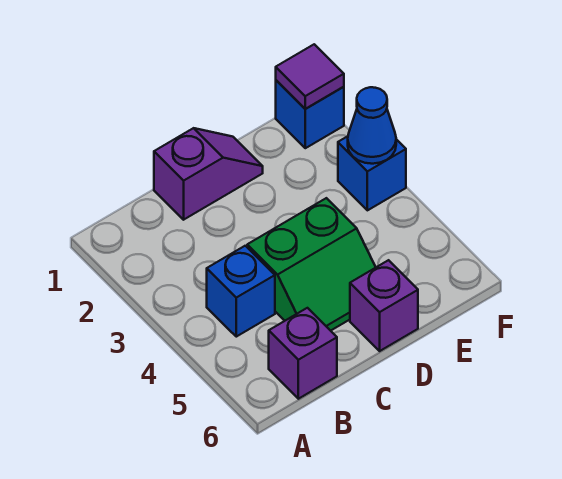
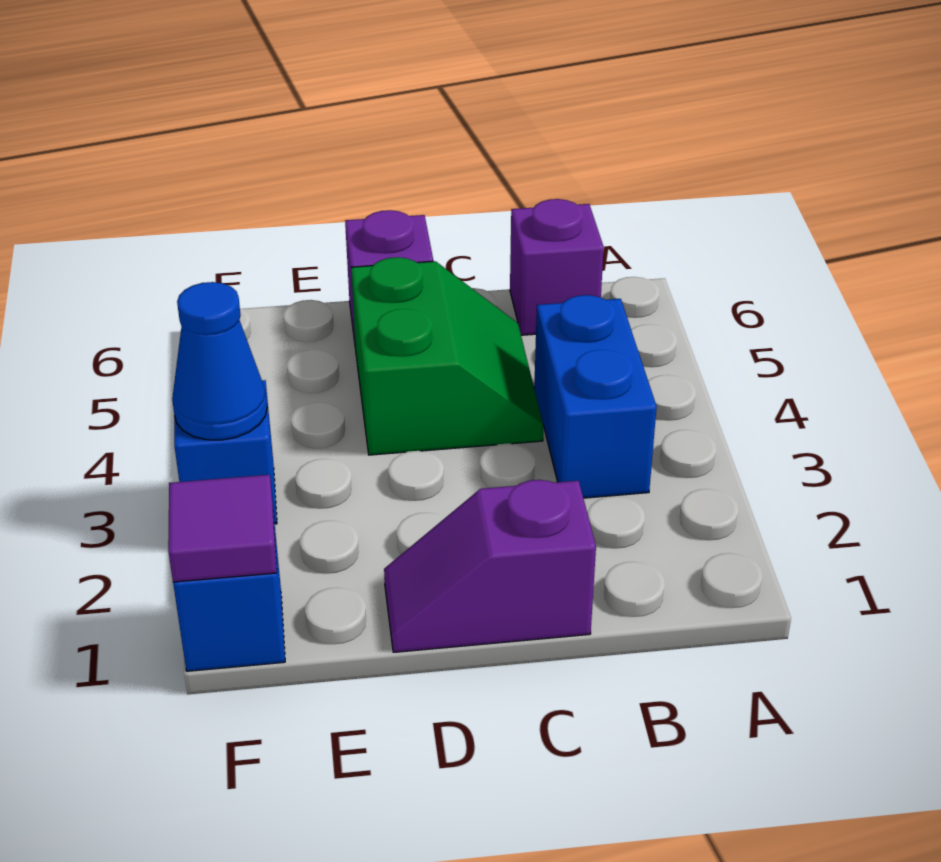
blue 1x1 brick [207,246,275,337] -> blue 1x2 brick [534,295,657,498]
green 2x2 slope [247,198,376,331] -> green 2x2 slope turned to [351,257,544,455]

